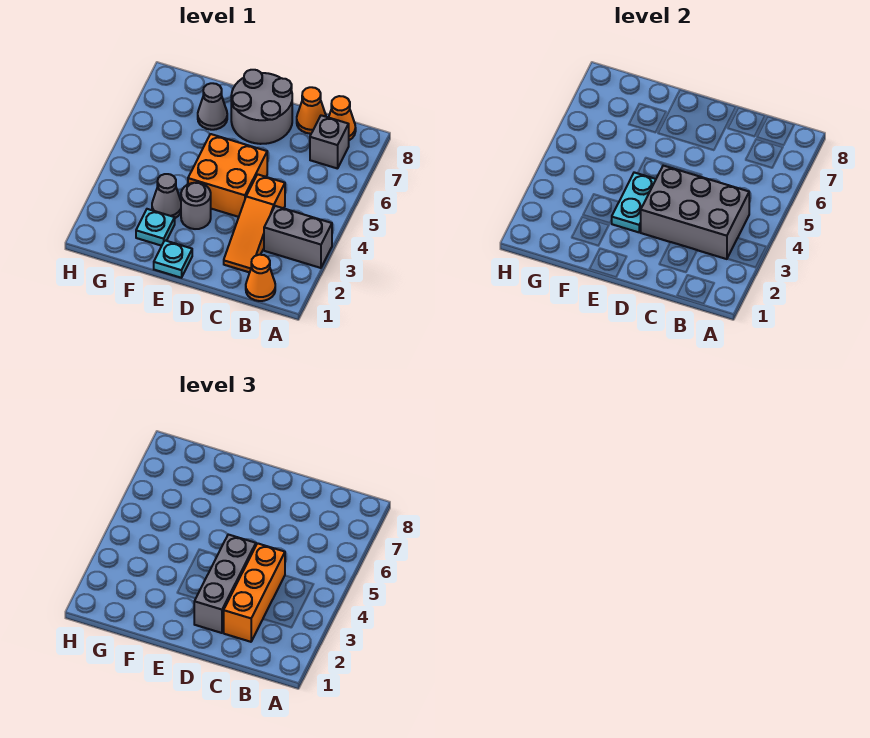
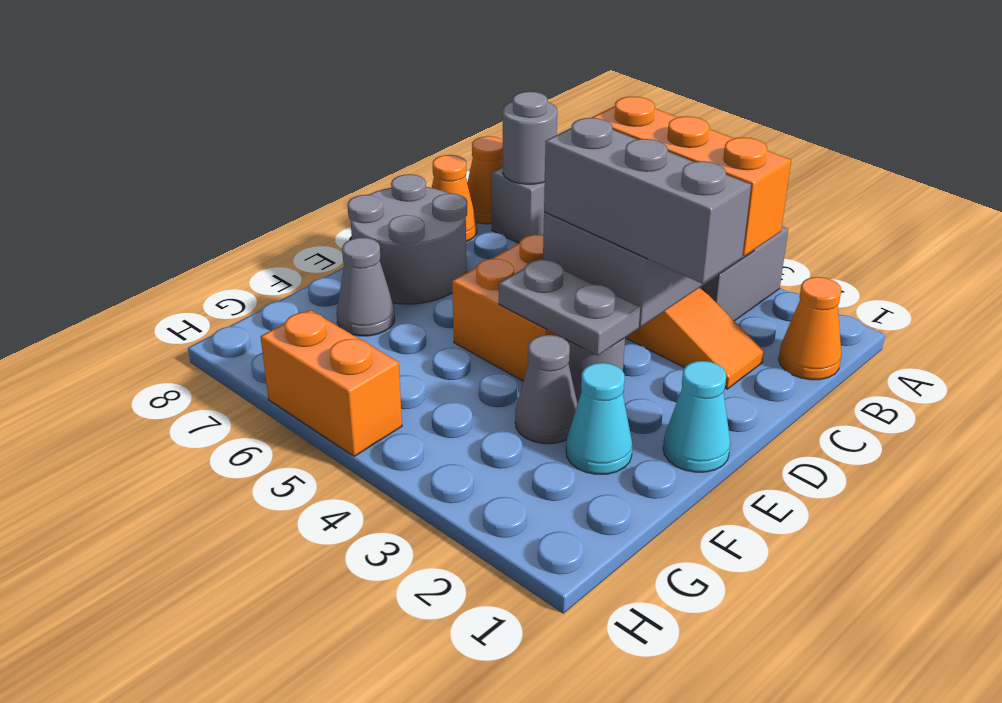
none -> grey 1x1 round brick [503,92,557,184]
cyan 1x1 plate [154,241,192,278] -> cyan 1x1 cone [663,361,730,472]
cyan 1x2 plate [612,172,656,232] -> grey 1x2 plate [499,259,640,356]
cyan 1x1 plate [136,209,175,246] -> cyan 1x1 cone [566,363,632,474]
none -> orange 1x2 brick [260,310,402,456]

